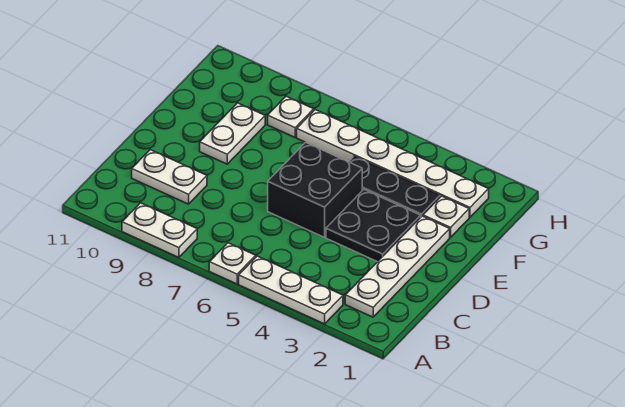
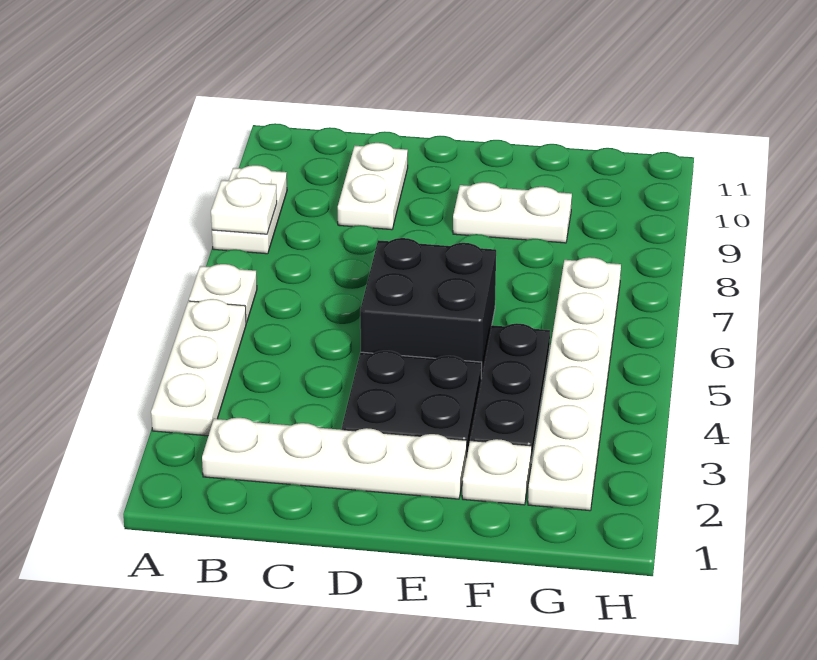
white 1x1 plate [268,96,314,137] -> white 1x1 plate moved to [211,178,277,234]

